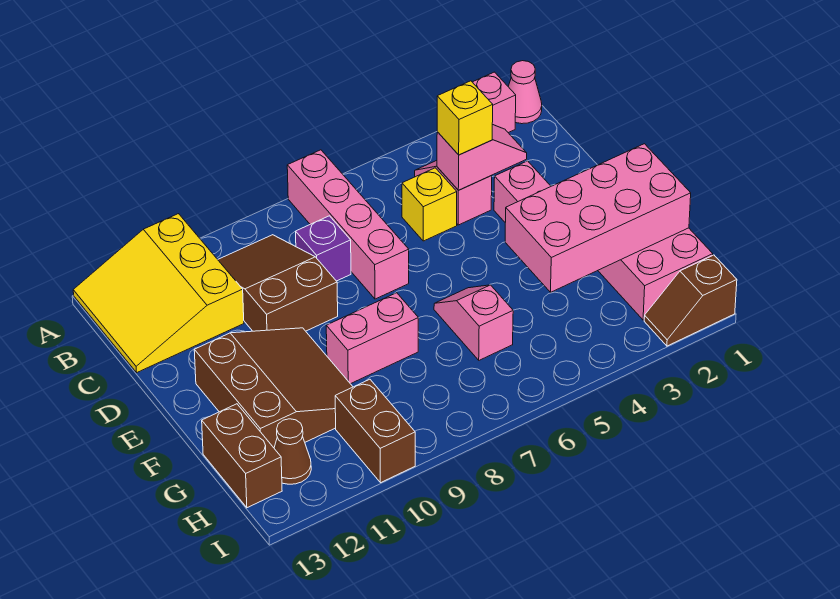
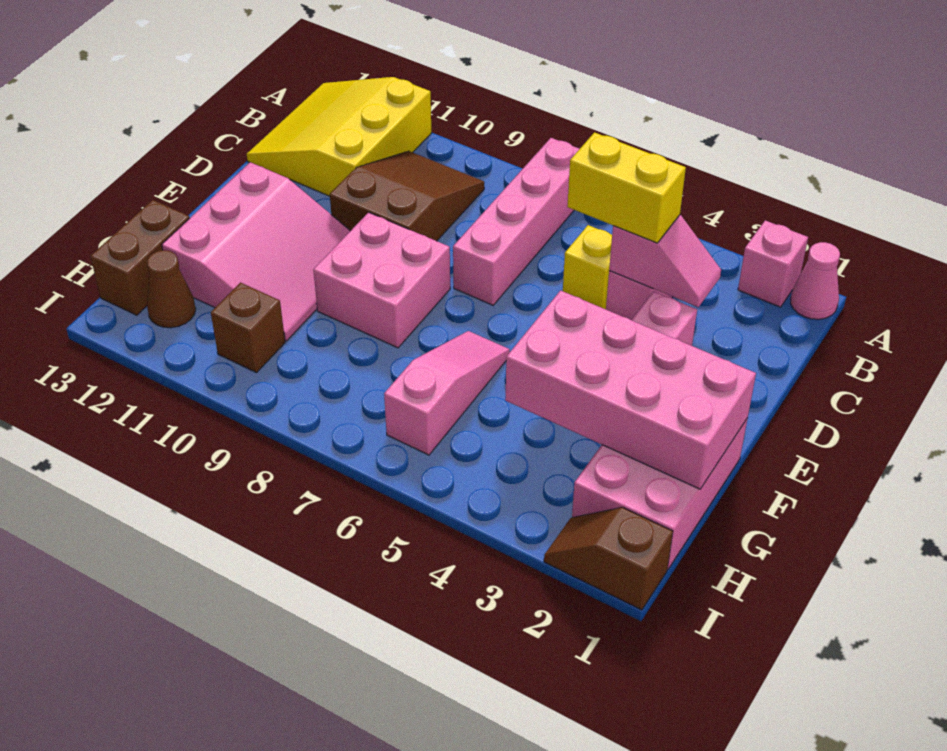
yellow 1x1 brick [437,81,493,155] -> yellow 1x2 brick [567,132,686,243]
purple 1x1 brick [296,216,351,281] -> none
brown 3x3 slope [194,328,353,448] -> pink 3x3 slope [162,162,350,341]
pink 1x2 slope [434,285,513,360] -> pink 1x3 slope [384,331,510,455]
pink 1x2 brick [326,293,418,384] -> pink 2x2 brick [313,212,450,348]
brown 1x2 brick [335,379,415,483] -> brown 1x1 brick [211,283,285,373]

